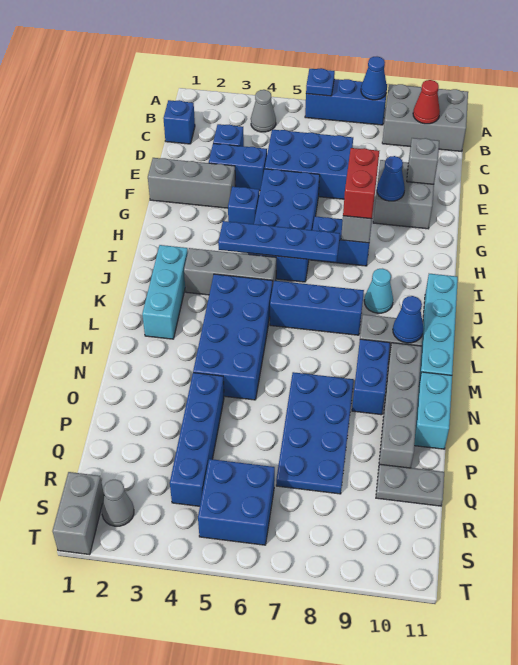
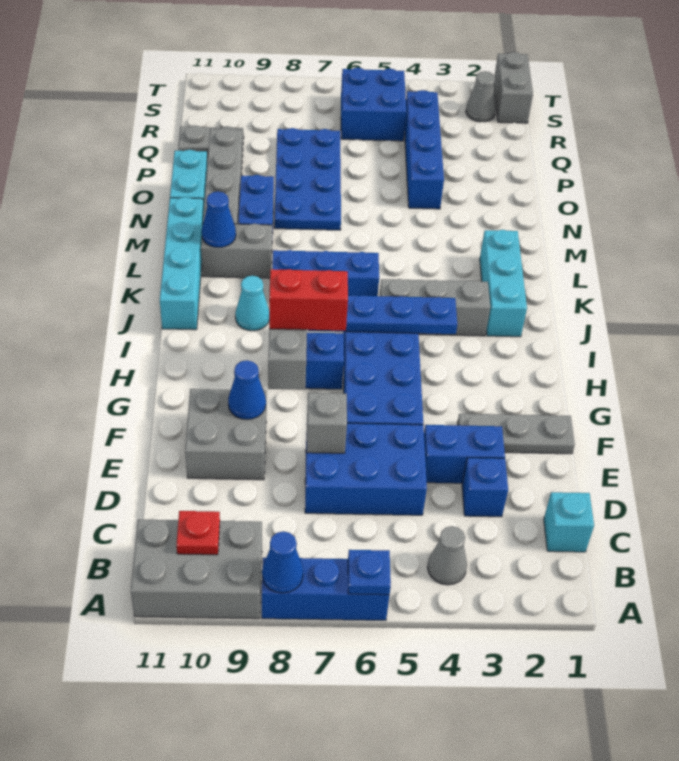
red 1x1 cone [413,80,440,124] -> red 1x1 plate [176,511,220,555]
blue 1x1 brick [163,100,195,144] -> cyan 1x1 brick [544,492,594,552]
grey 1x1 brick [407,138,439,184] -> grey 1x1 brick moved to [307,393,347,453]
grey 1x3 brick [148,158,236,208] -> grey 1x3 plate [457,414,575,454]
blue 1x1 brick [228,186,259,224] -> none
red 1x2 brick [343,148,379,219] -> red 1x2 brick turned to [269,269,348,330]
blue 2x4 brick [193,274,272,400] -> none

